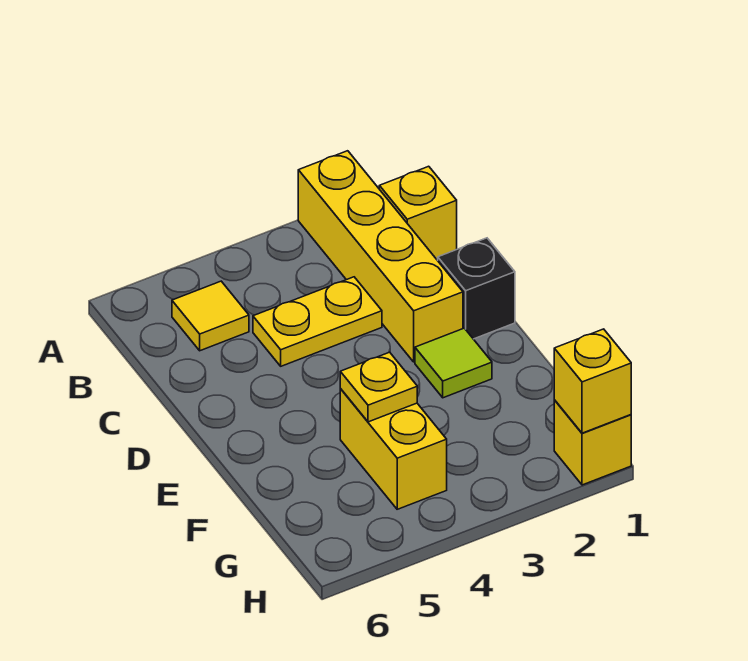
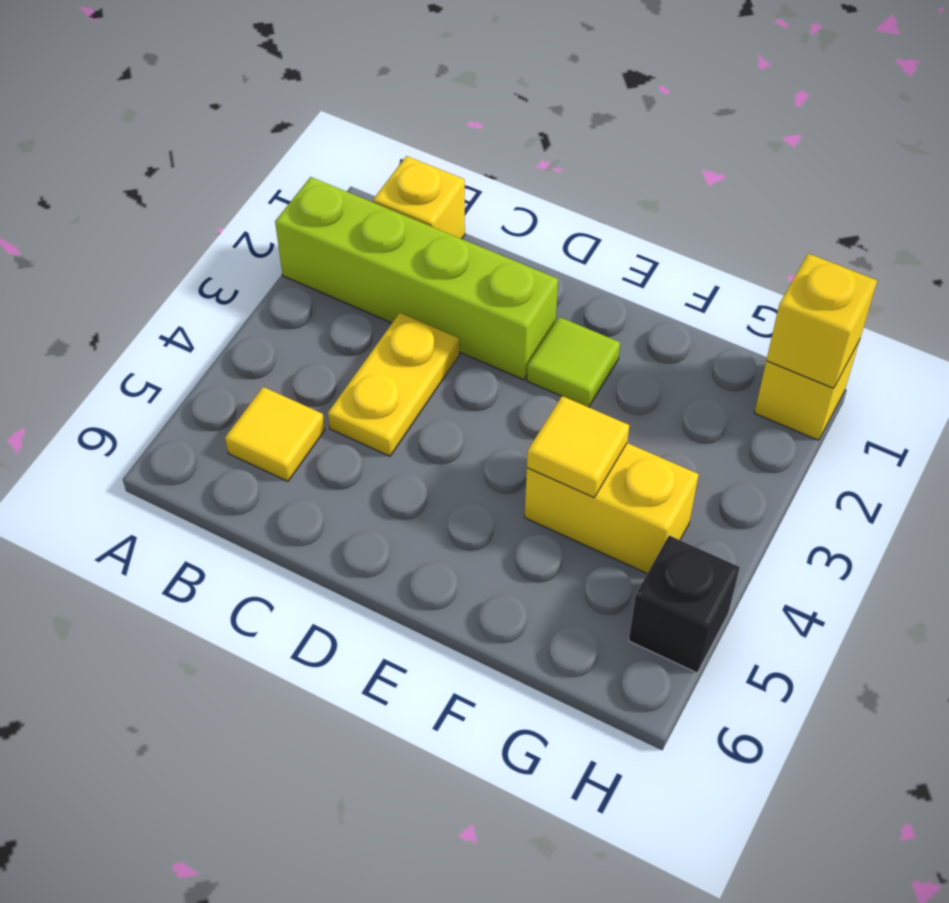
yellow 1x4 brick [298,151,463,362] -> lime 1x4 brick [275,177,558,380]
black 1x1 brick [438,238,515,339] -> black 1x1 brick moved to [629,535,740,673]
yellow 1x1 plate [340,352,417,422] -> yellow 1x1 tile [527,396,629,497]

